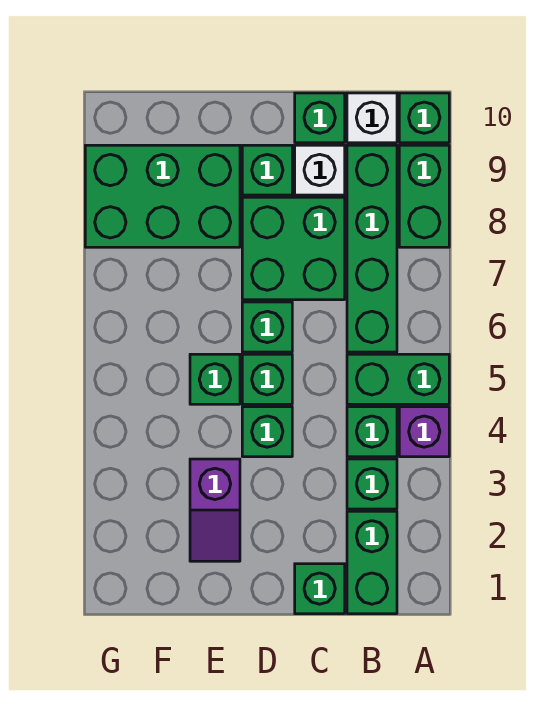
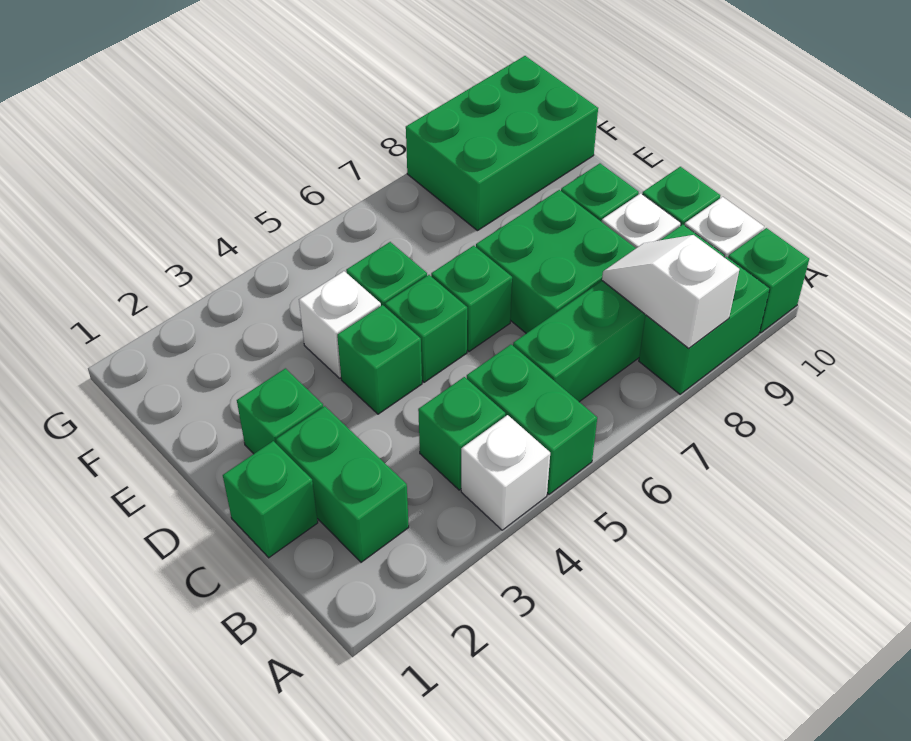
purple 1x1 brick [399,407,449,457] -> white 1x1 brick [461,415,550,530]
none -> white 1x2 slope [602,235,739,348]
green 1x2 brick [347,511,397,614] -> green 1x2 brick turned to [276,406,409,562]
green 1x1 brick [347,459,397,509] -> green 1x1 brick moved to [237,368,323,454]
purple 1x2 slope [190,459,240,561] -> none
none -> white 1x1 brick [299,271,381,378]
green 2x3 brick [85,145,240,247] -> green 2x3 brick turned to [406,56,598,231]

